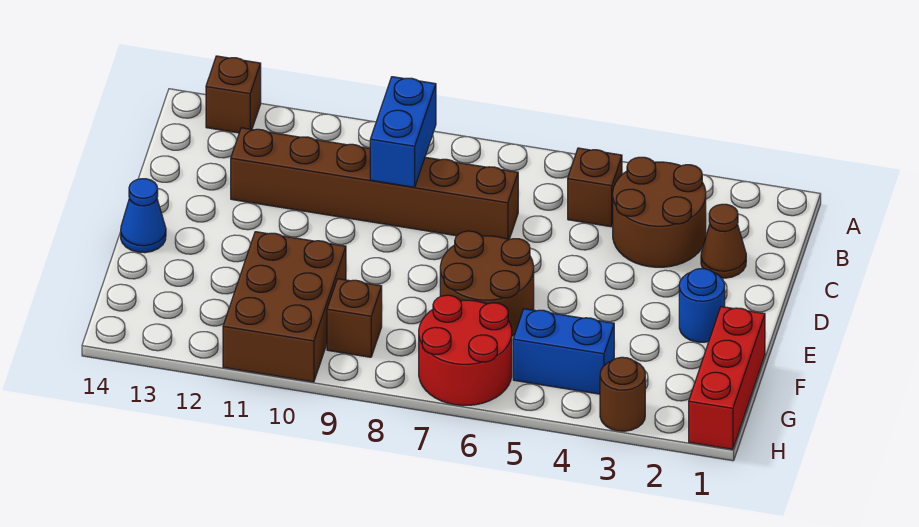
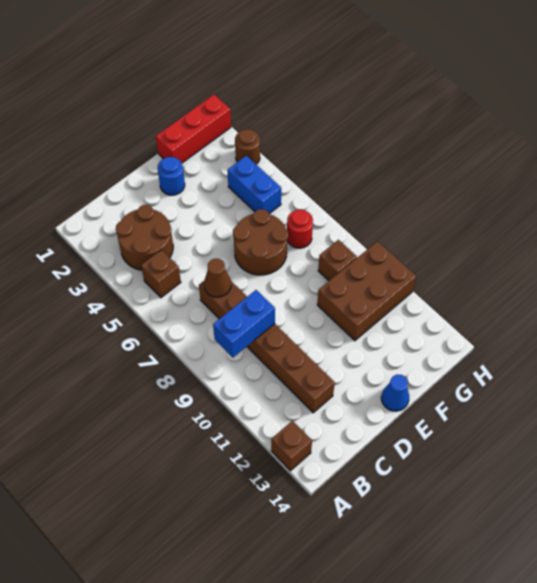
brown 1x1 cone [701,204,746,278] -> brown 1x1 cone moved to [204,259,231,297]
red 2x2 round brick [419,295,512,406] -> red 1x1 round brick [287,210,313,248]

